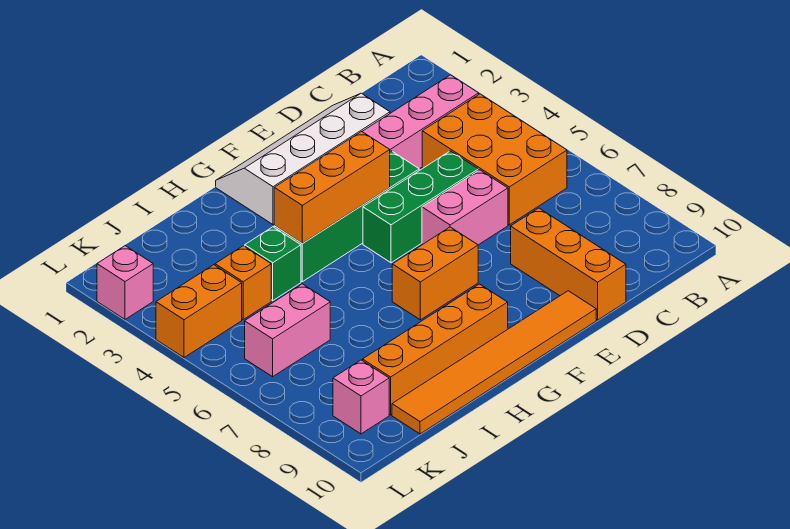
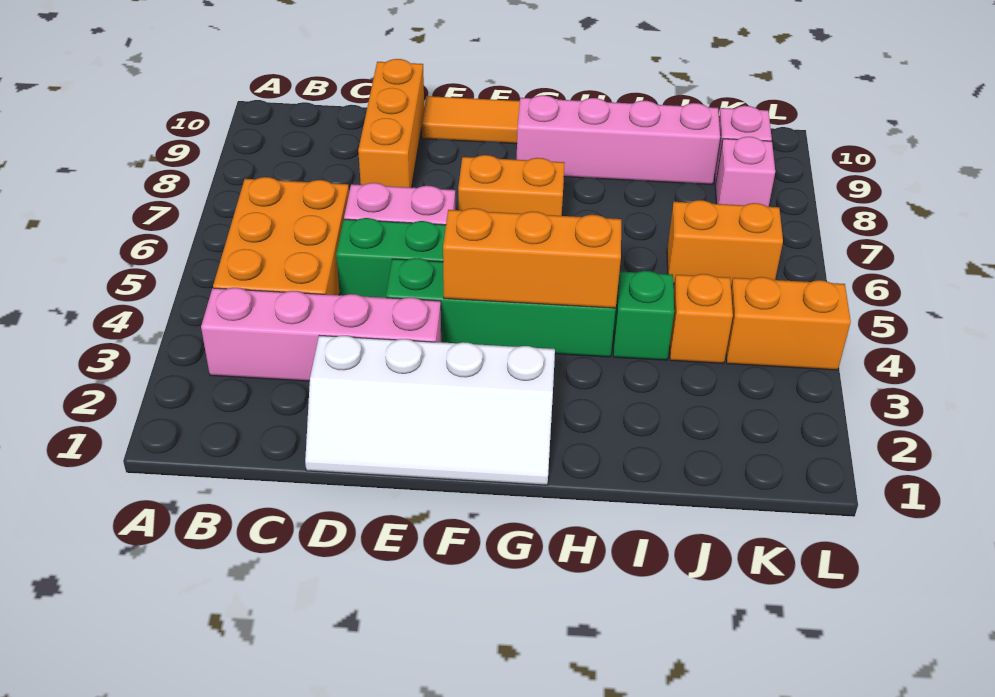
orange 1x4 brick [363,284,508,415] -> pink 1x4 brick [517,95,720,185]
pink 1x2 brick [245,284,330,377] -> orange 1x2 brick [667,200,783,286]
pink 1x1 brick [97,246,153,319] -> pink 1x1 brick moved to [715,137,775,207]

